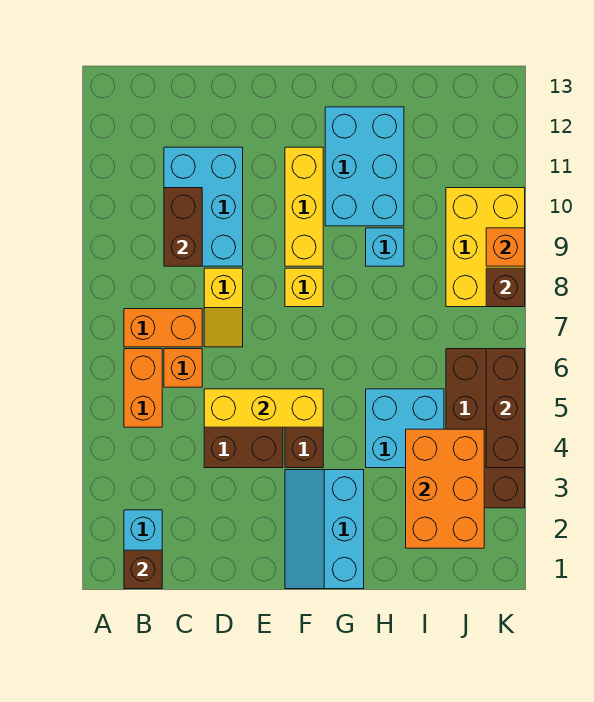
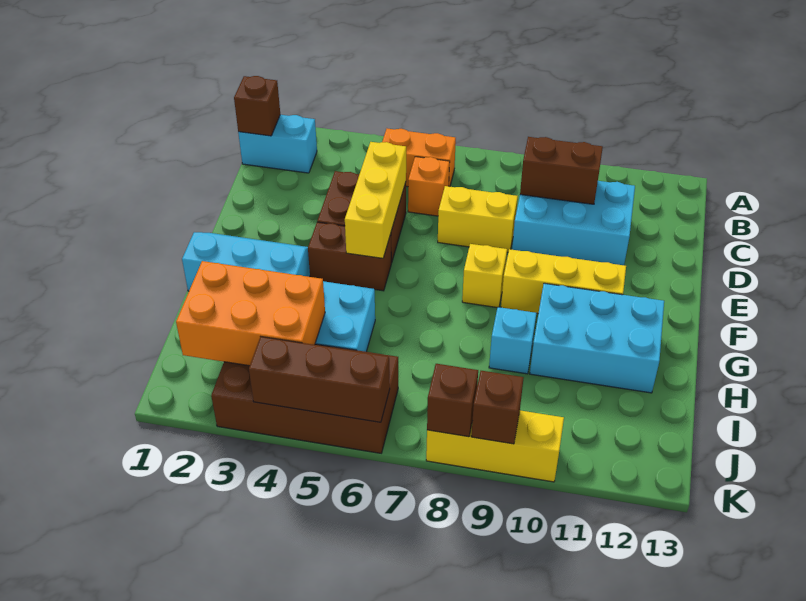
orange 1x2 brick [124,309,202,347] -> none
yellow 1x2 slope [204,268,243,347] -> yellow 1x2 brick [438,186,518,252]
yellow 2x3 brick [446,188,525,307] -> yellow 1x3 brick [426,410,564,482]
orange 1x1 brick [486,228,525,266] -> brown 1x1 brick [471,371,524,444]

